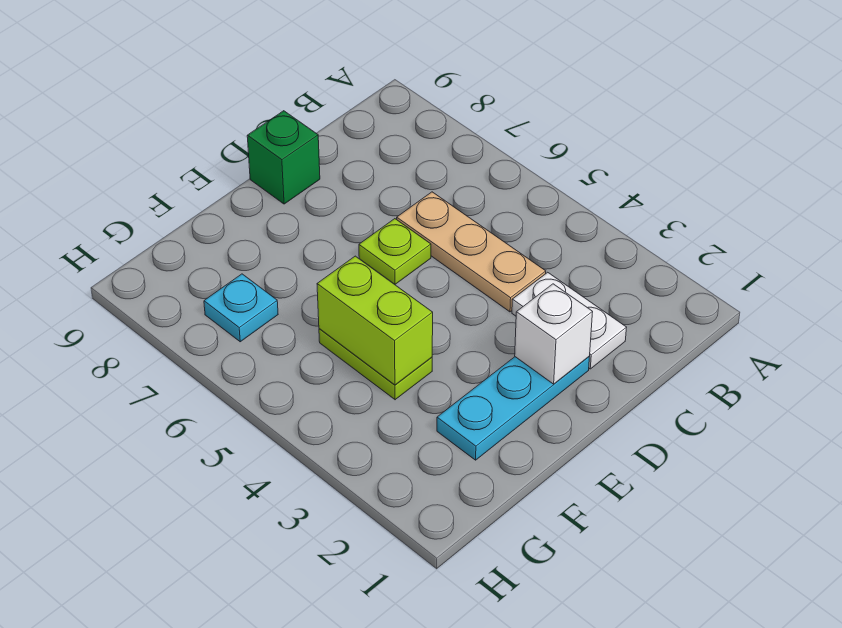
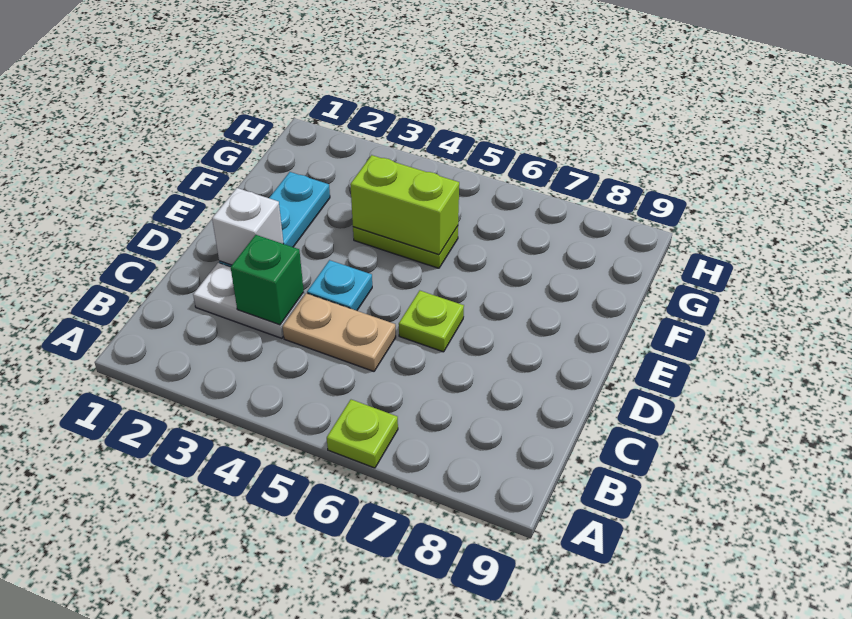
none -> lime 1x1 plate [327,400,398,468]
tan 1x3 plate [397,192,546,312] -> tan 1x2 plate [283,293,396,371]
green 1x1 brick [247,111,320,204] -> green 1x1 brick moved to [231,235,304,325]
cyan 1x1 plate [204,274,278,342] -> cyan 1x1 plate moved to [307,260,372,311]

